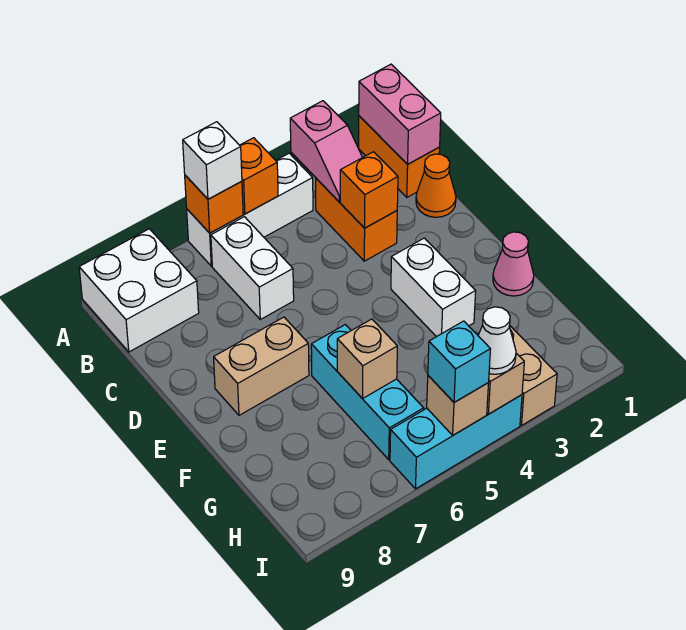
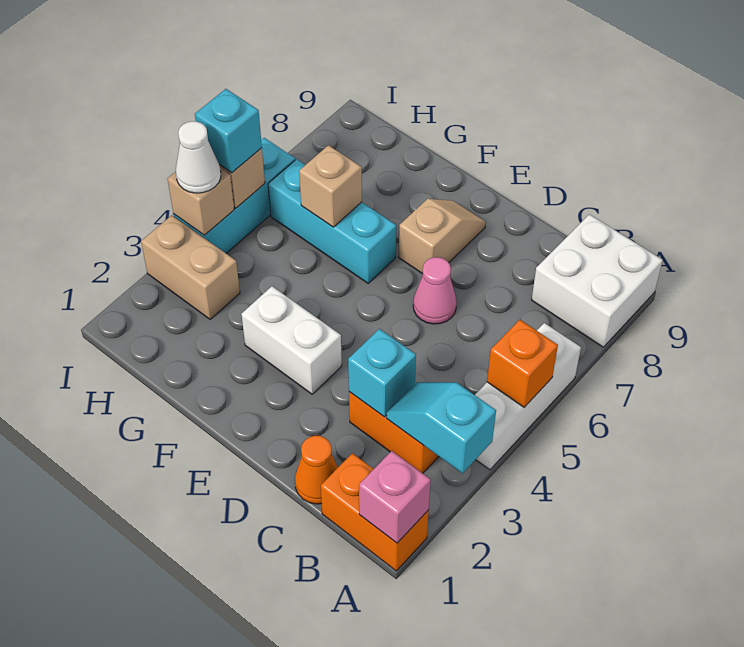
pink 1x2 brick [359,64,441,164] -> pink 1x1 brick [359,451,431,543]
pink 1x2 slope [290,101,362,202] -> cyan 1x2 slope [386,382,496,473]
orange 1x1 brick [185,175,243,233] -> none
white 1x1 brick [183,122,242,199] -> none
white 1x2 brick [211,217,294,319] -> none
orange 1x1 brick [340,152,398,228] -> cyan 1x1 brick [348,329,416,417]
tan 1x2 brick [214,317,309,415] -> tan 1x2 slope [399,199,486,274]
pink 1x1 cone [493,232,534,296] -> pink 1x1 cone moved to [413,257,457,324]

